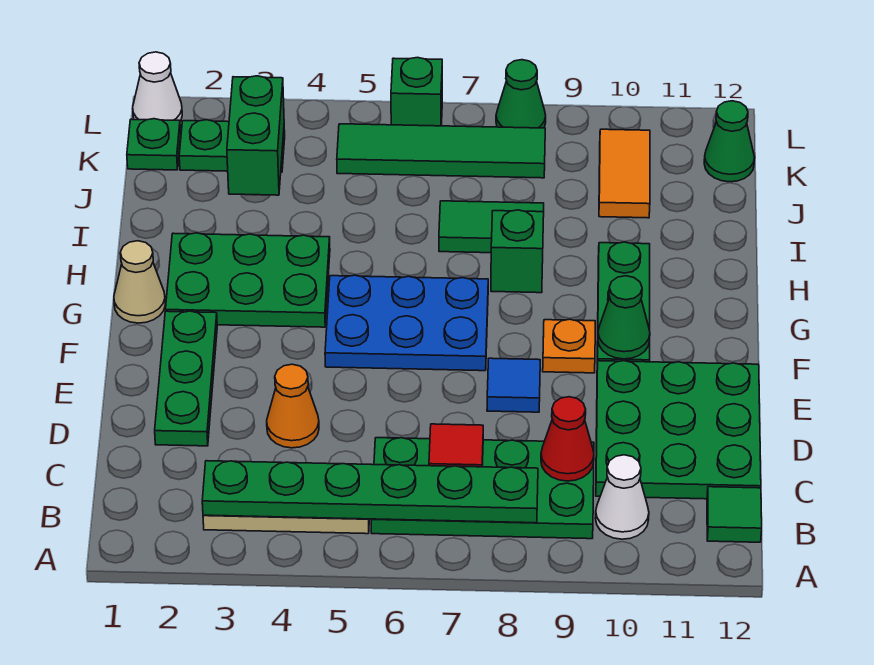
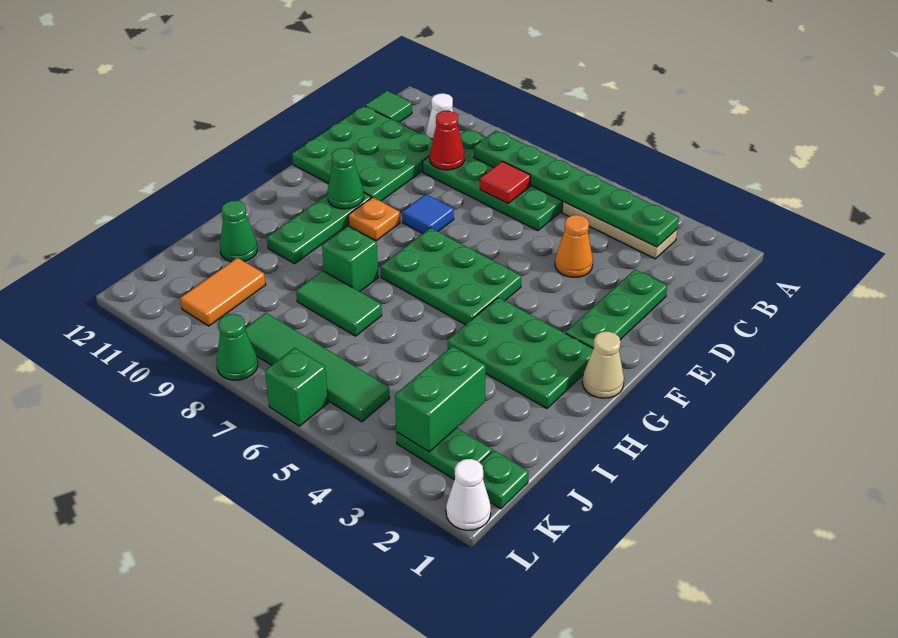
blue 2x3 plate [325,275,488,371] -> green 2x3 plate [380,228,521,325]
green 1x1 cone [704,101,755,182] -> green 1x1 cone moved to [220,201,257,262]

